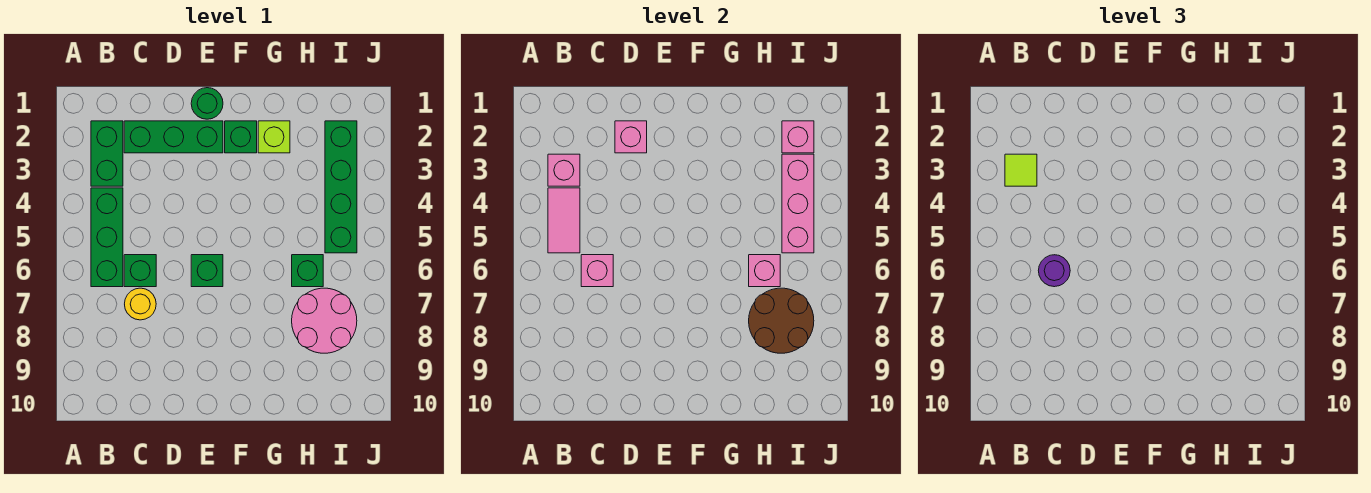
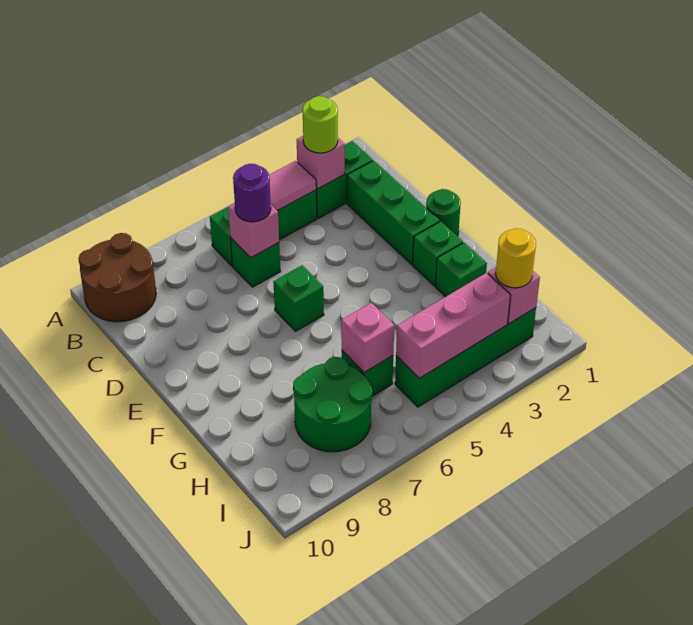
lime 1x1 tile [1005,154,1037,186] -> lime 1x1 round brick [303,96,338,153]
yellow 1x1 round brick [125,288,156,320] -> yellow 1x1 round brick moved to [496,228,536,288]
pink 1x1 brick [615,121,647,153] -> none
lime 1x1 brick [258,121,290,153] -> green 1x1 brick [436,243,487,297]
pink 2x2 round brick [292,288,357,353] -> green 2x2 round brick [293,357,372,452]
brown 2x2 round brick [749,288,814,353] -> brown 2x2 round brick moved to [78,233,156,322]

